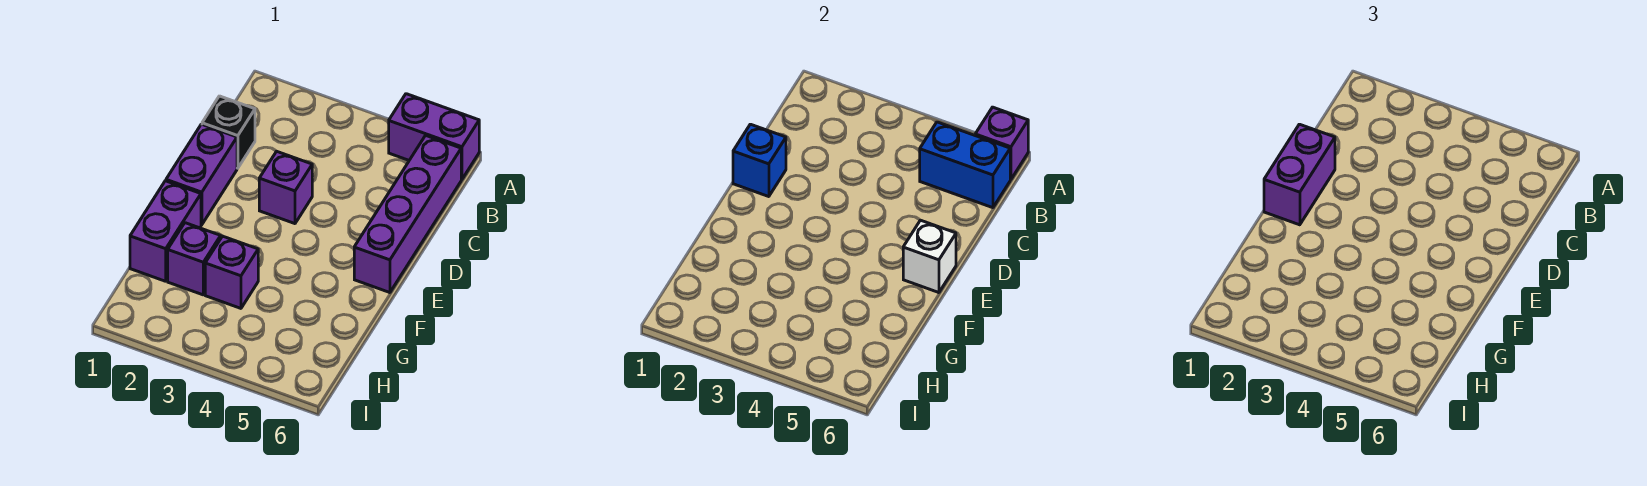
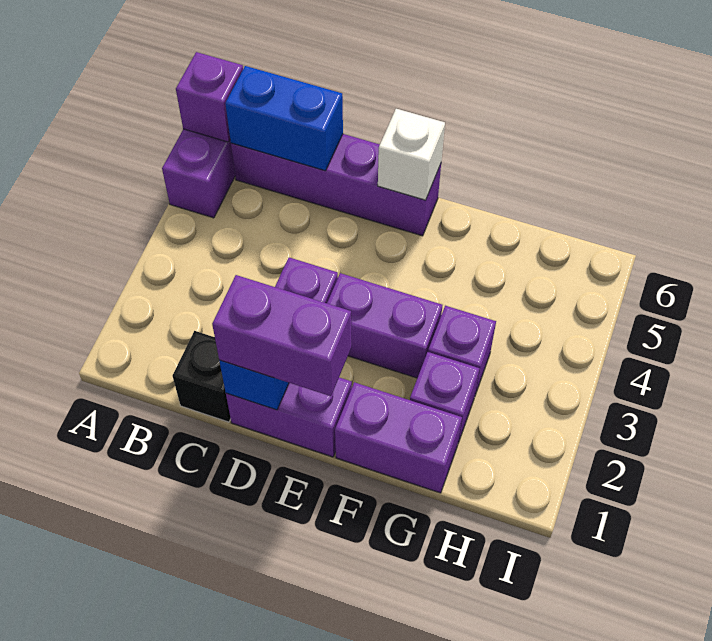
blue 1x2 brick [920,122,1010,208] -> blue 1x2 brick turned to [225,66,343,171]
none -> purple 1x2 brick [327,273,442,378]

